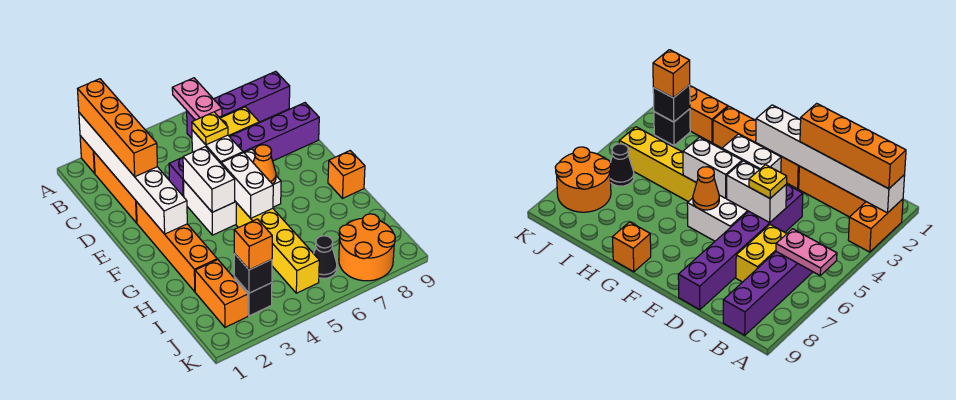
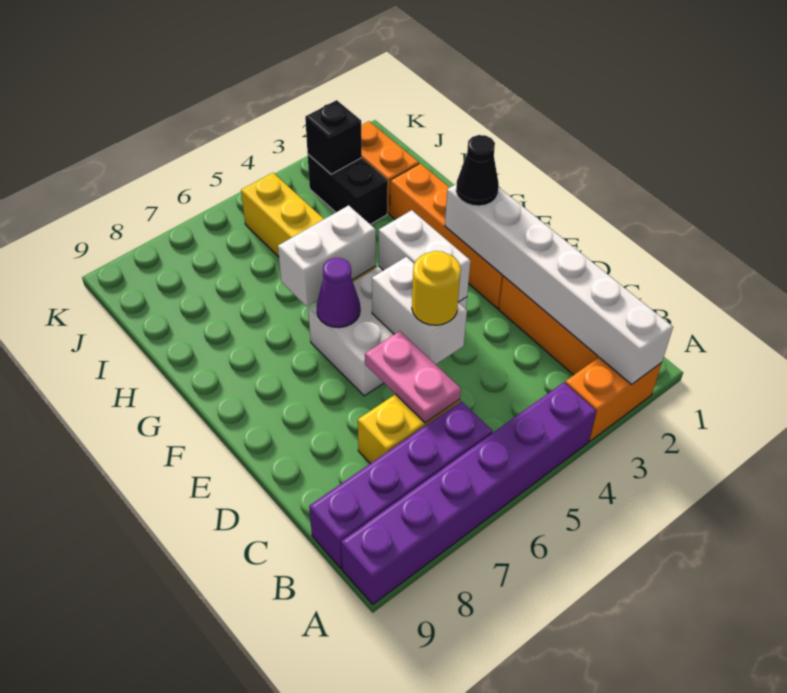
orange 1x4 brick [78,79,157,177] -> none
pink 1x2 plate [172,78,222,120] -> pink 1x2 plate moved to [365,331,461,423]
purple 1x6 brick [169,103,319,197] -> purple 1x6 brick moved to [341,382,596,604]
yellow 1x1 plate [192,112,228,145] -> yellow 1x1 round brick [412,251,461,325]
white 1x2 brick [221,153,273,218] -> white 1x2 brick turned to [278,205,376,307]
orange 1x1 cone [253,145,276,184] -> purple 1x1 cone [317,258,360,328]
orange 1x1 brick [328,151,365,198] -> none
black 1x1 brick [234,277,272,316] -> black 1x2 brick [308,155,388,224]
orange 1x1 brick [234,219,272,270] -> none
black 1x1 cone [314,236,337,278] -> black 1x1 cone moved to [456,135,499,206]
orange 2x2 round brick [339,214,395,281] -> none

